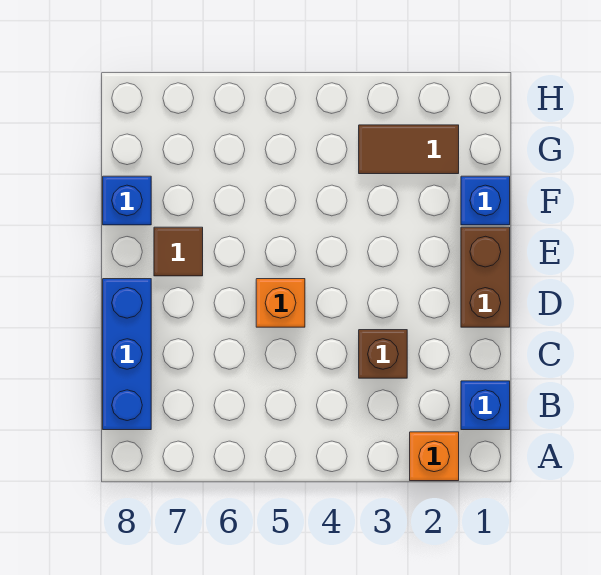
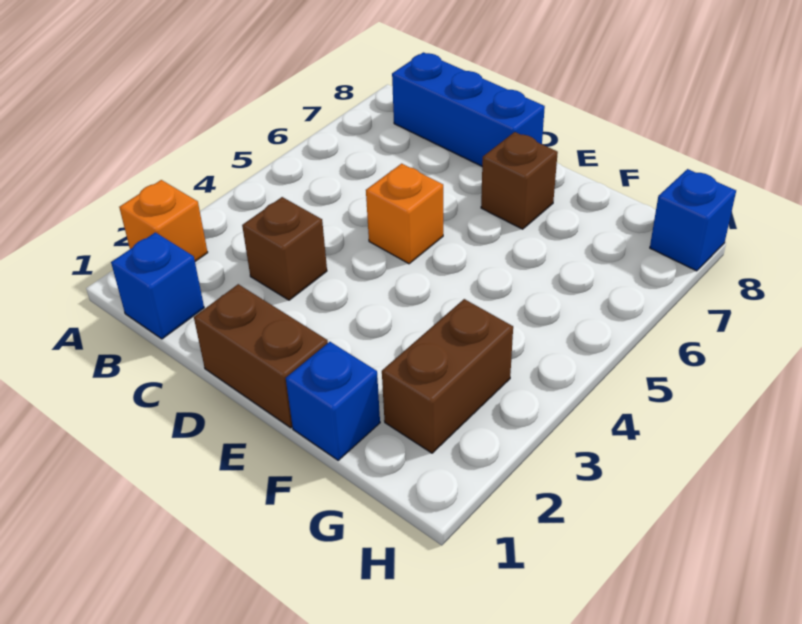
brown 1x1 tile [154,227,203,276] -> brown 1x1 brick [481,132,558,229]
blue 1x1 brick [103,176,151,225] -> blue 1x1 brick moved to [650,169,736,271]
brown 1x2 tile [359,125,459,174] -> brown 1x2 brick [382,299,513,453]

